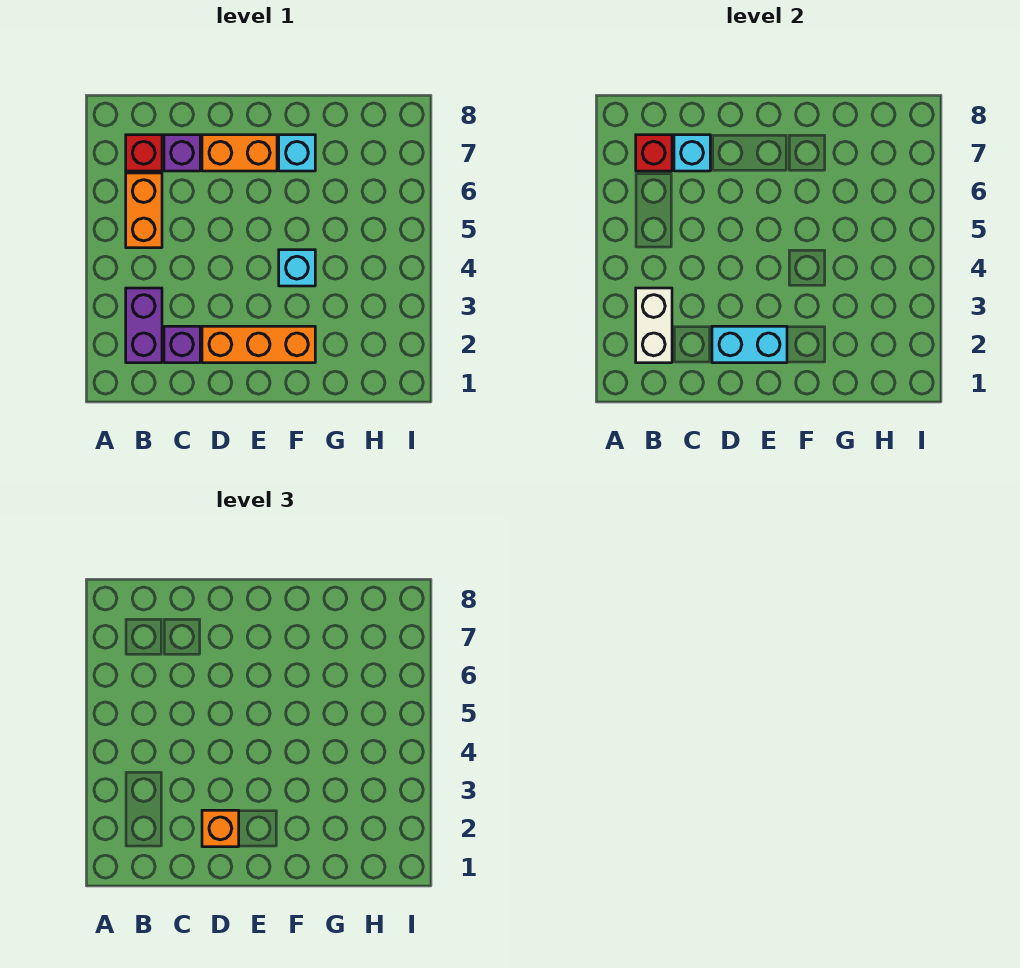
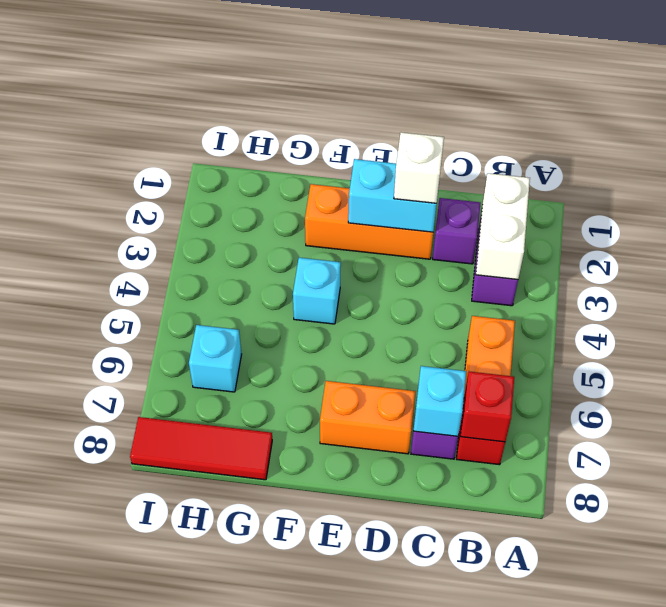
orange 1x1 brick [202,810,239,847] -> white 1x1 brick [394,133,444,203]
cyan 1x1 brick [279,135,315,171] -> cyan 1x1 brick moved to [189,325,242,392]
none -> red 1x3 tile [130,417,272,480]

